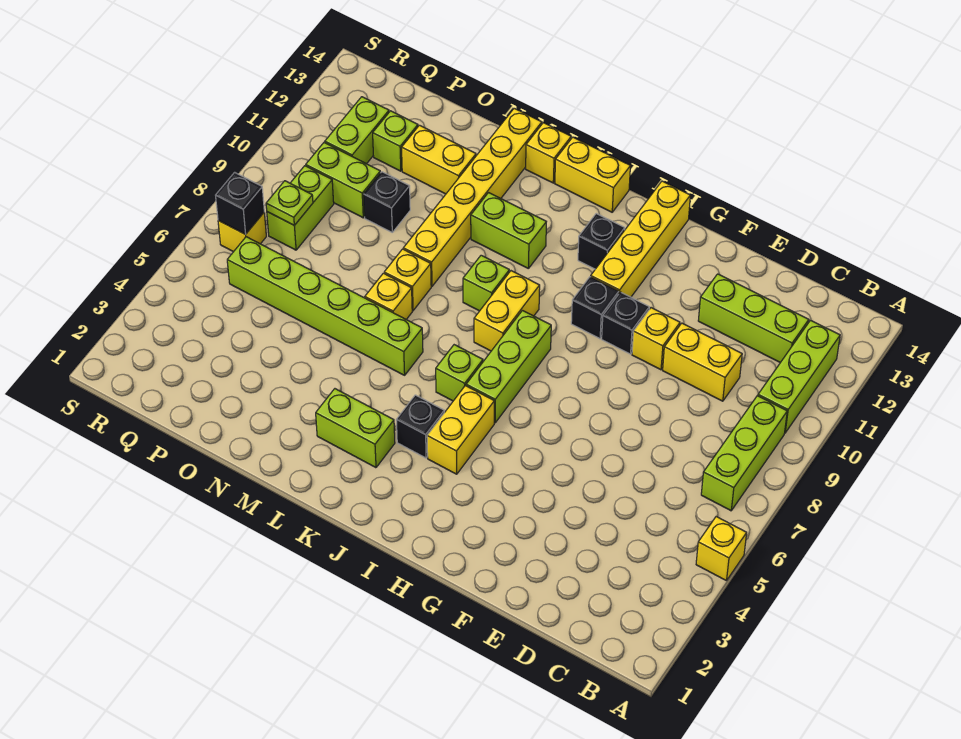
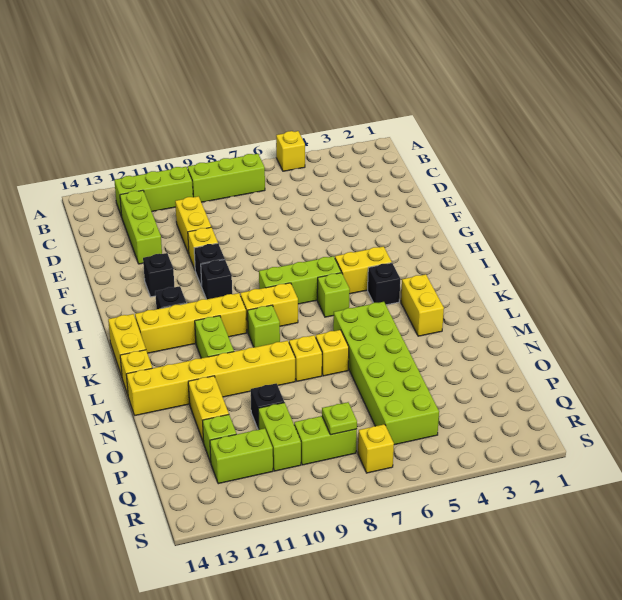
yellow 1x4 brick [591,181,690,297] -> yellow 1x4 brick moved to [135,293,247,353]
lime 1x2 brick [316,389,395,468] -> yellow 1x2 brick [401,274,444,336]
lime 1x6 brick [227,237,423,375] -> lime 2x6 brick [333,302,439,445]
black 1x1 brick [216,172,264,234] -> black 1x1 brick moved to [143,253,174,297]

